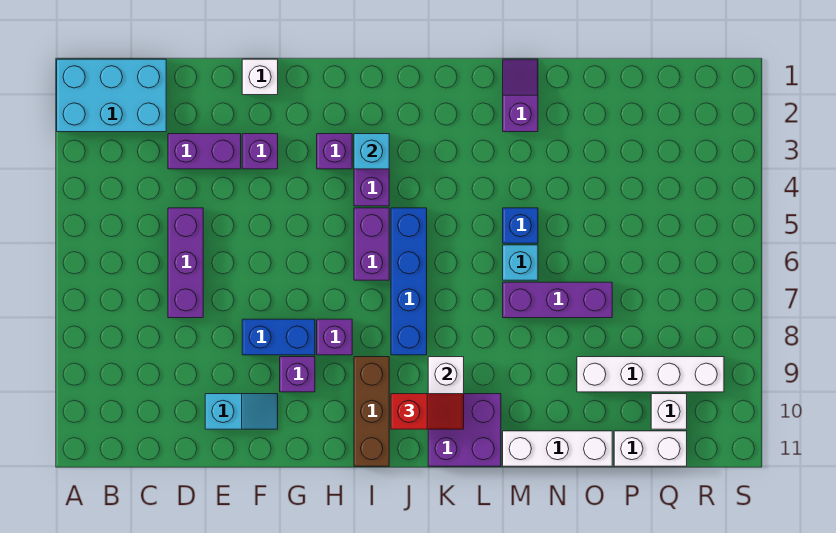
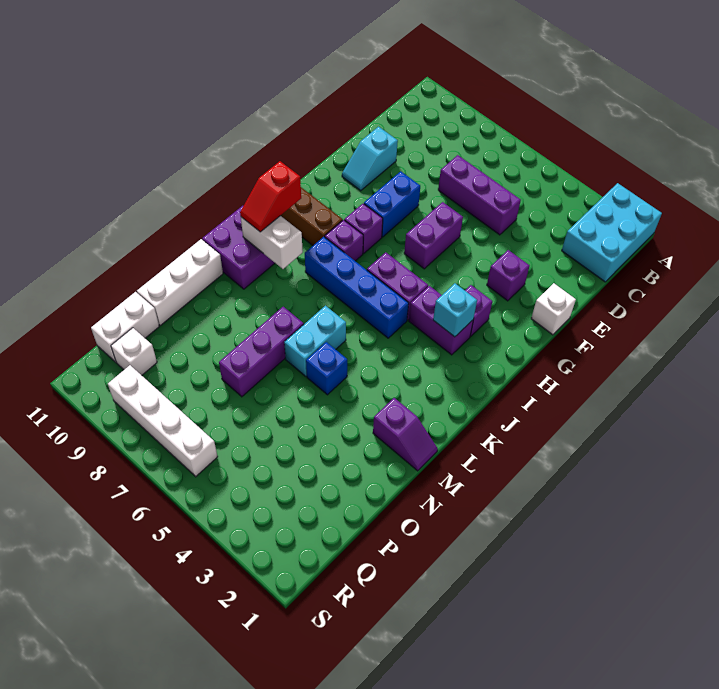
purple 1x2 brick [168,134,241,169] -> purple 1x2 brick moved to [404,202,463,269]
purple 1x1 brick [280,357,315,392] -> purple 1x1 brick moved to [325,220,363,261]
cyan 1x1 brick [503,245,538,280] -> cyan 1x2 brick [284,306,346,376]
white 1x4 brick [577,357,724,392] -> white 1x4 brick turned to [108,365,218,477]

